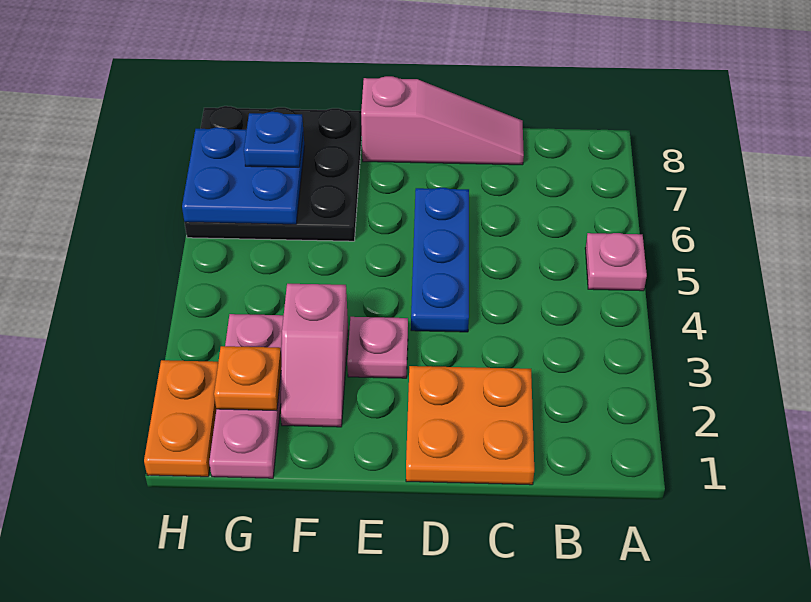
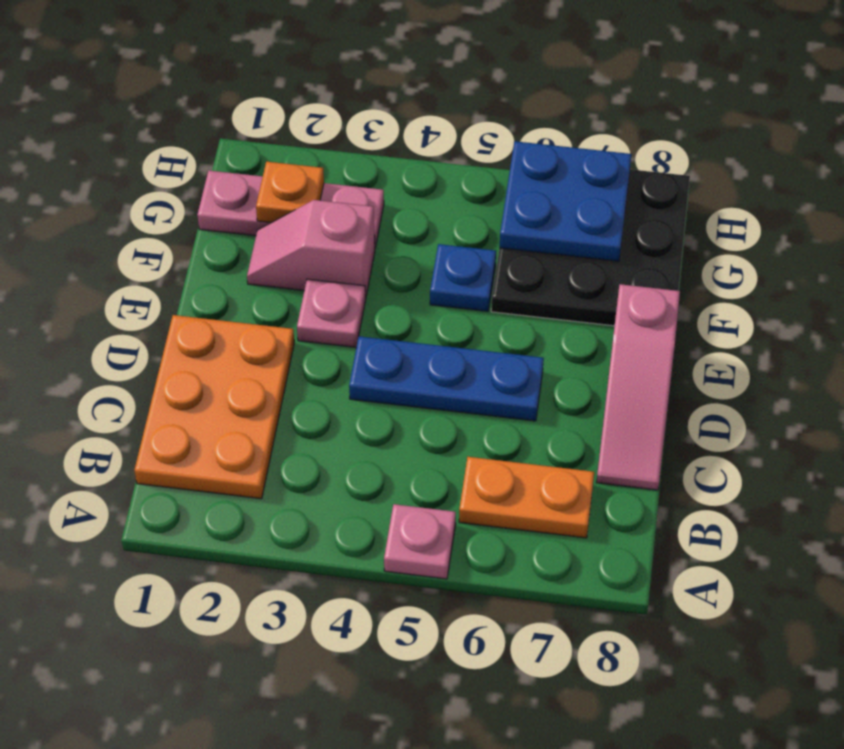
orange 2x2 plate [406,366,534,485] -> orange 2x3 plate [134,315,294,499]
blue 1x1 plate [244,112,303,167] -> blue 1x1 plate moved to [430,244,496,311]
orange 1x2 plate [144,360,218,477] -> orange 1x2 plate moved to [459,457,594,538]

